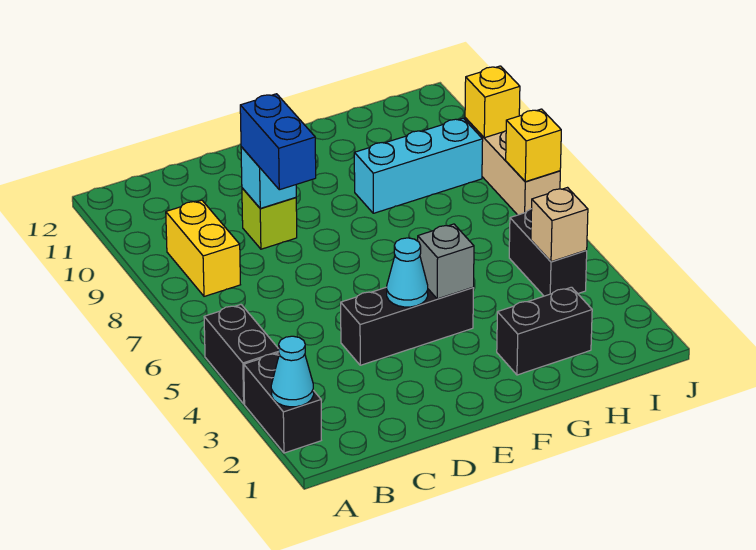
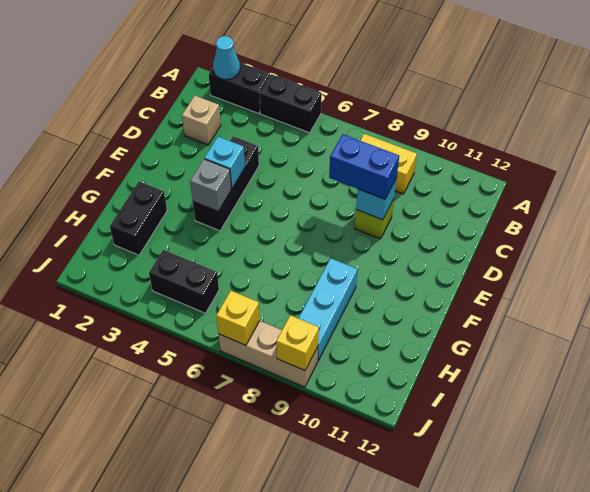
cyan 1x1 cone [387,238,428,307] -> cyan 1x1 brick [204,137,245,188]
tan 1x1 brick [531,188,588,262] -> tan 1x1 brick moved to [182,96,221,145]

